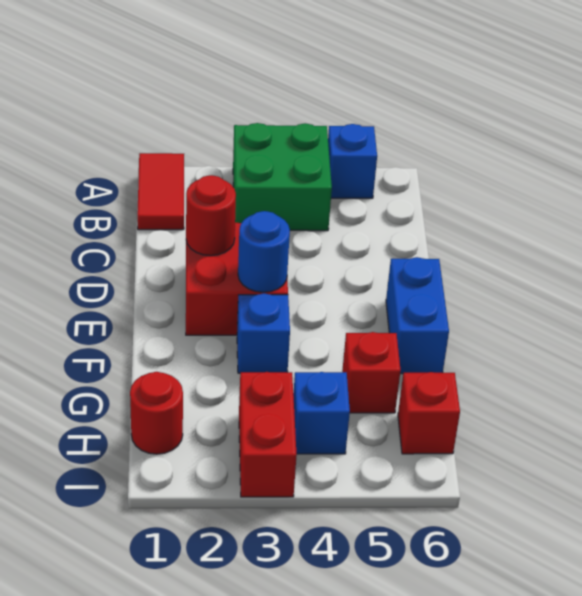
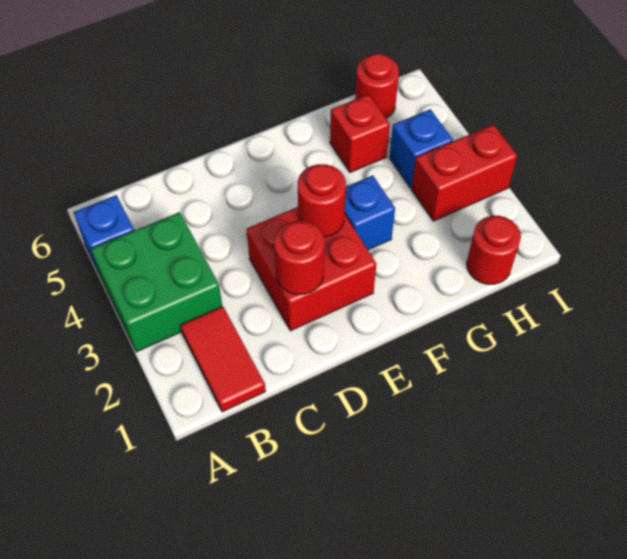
red 1x2 tile [137,153,184,230] -> red 1x2 tile turned to [180,306,266,412]
blue 1x1 round brick [238,211,290,292] -> red 1x1 round brick [298,164,346,237]
blue 1x2 brick [386,257,449,374] -> none
red 1x1 brick [398,372,460,454] -> red 1x1 round brick [355,54,399,118]

